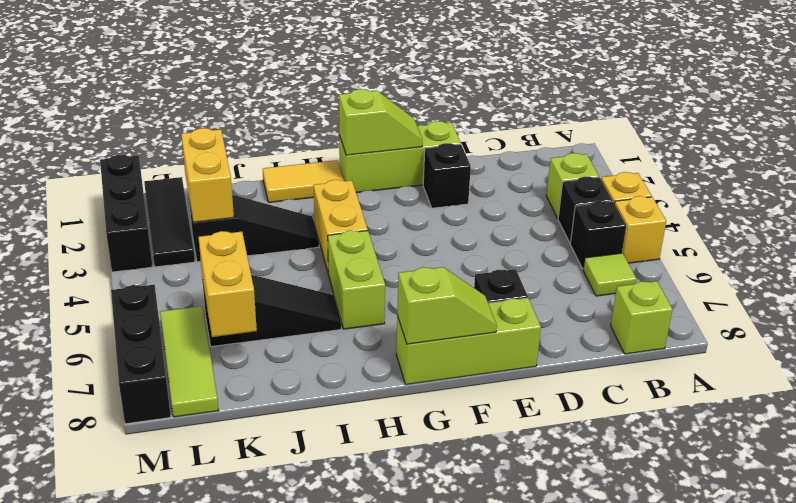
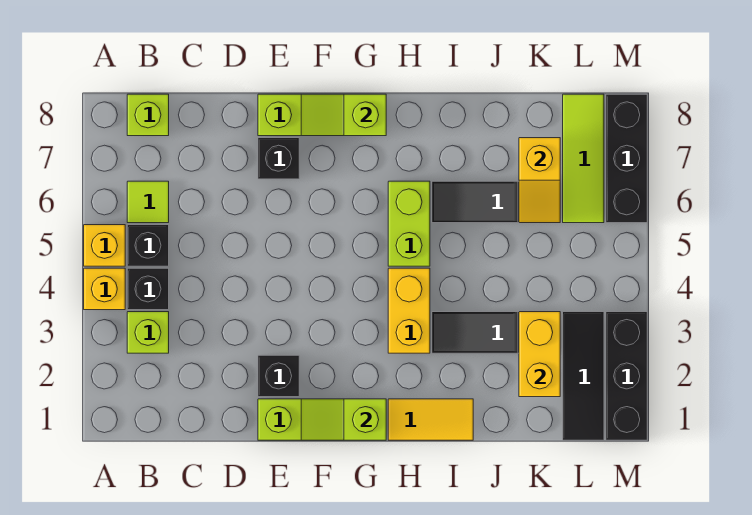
yellow 1x2 brick [199,231,257,337] -> yellow 1x2 slope [519,138,560,223]

